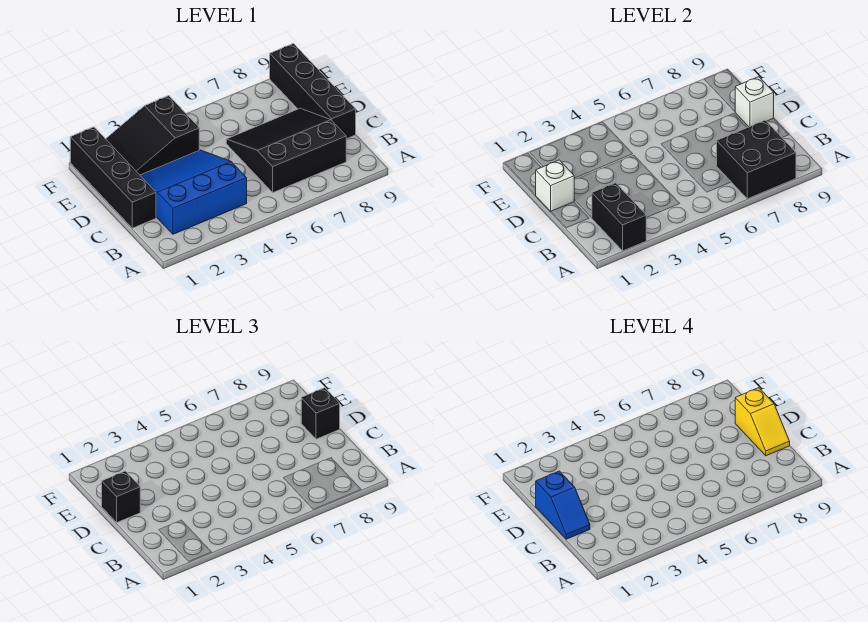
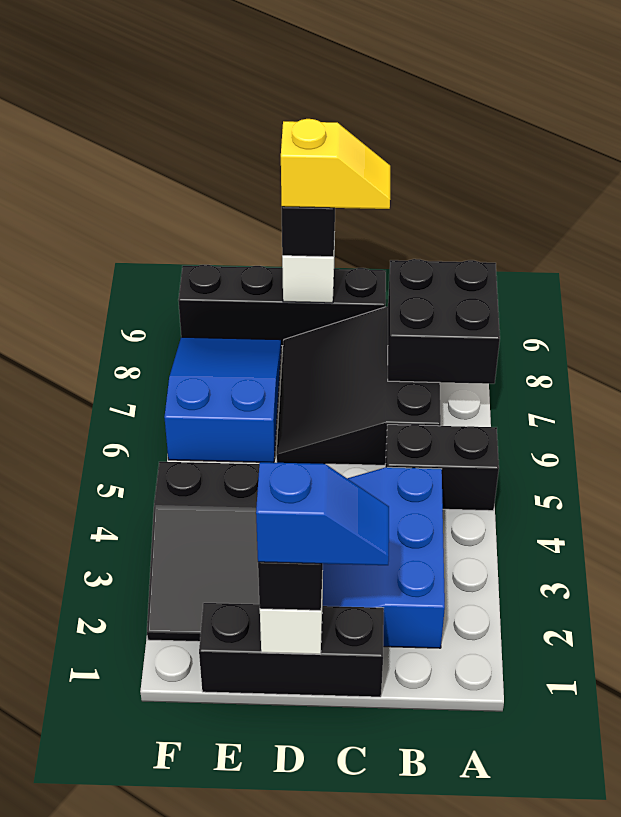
black 1x2 brick [592,183,646,251] -> black 1x2 brick moved to [385,425,499,511]
black 1x4 brick [70,127,156,228] -> black 1x3 brick [199,603,384,697]
none -> blue 2x3 slope [164,337,281,463]

